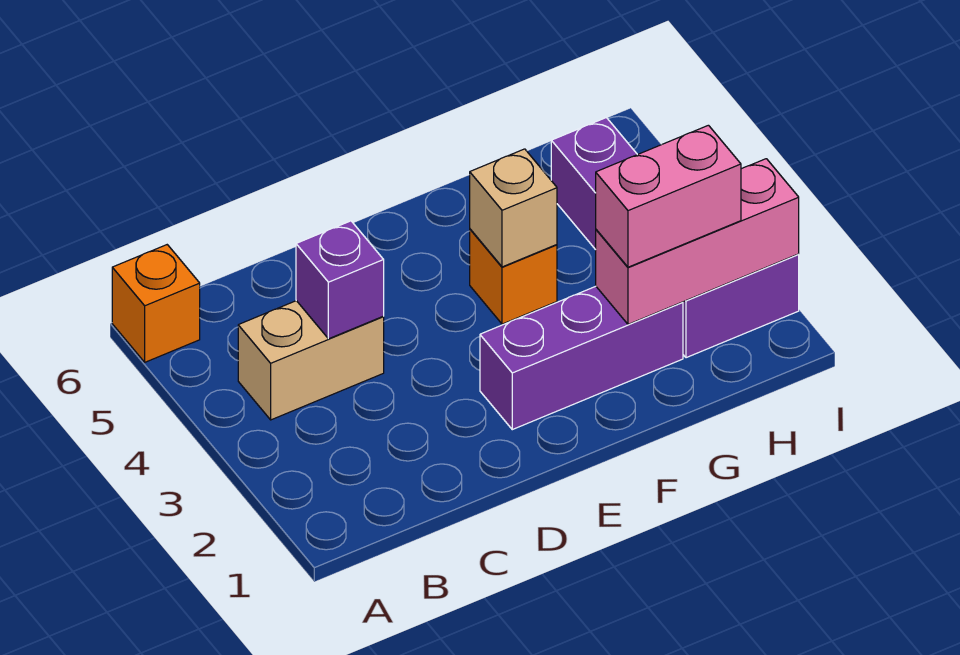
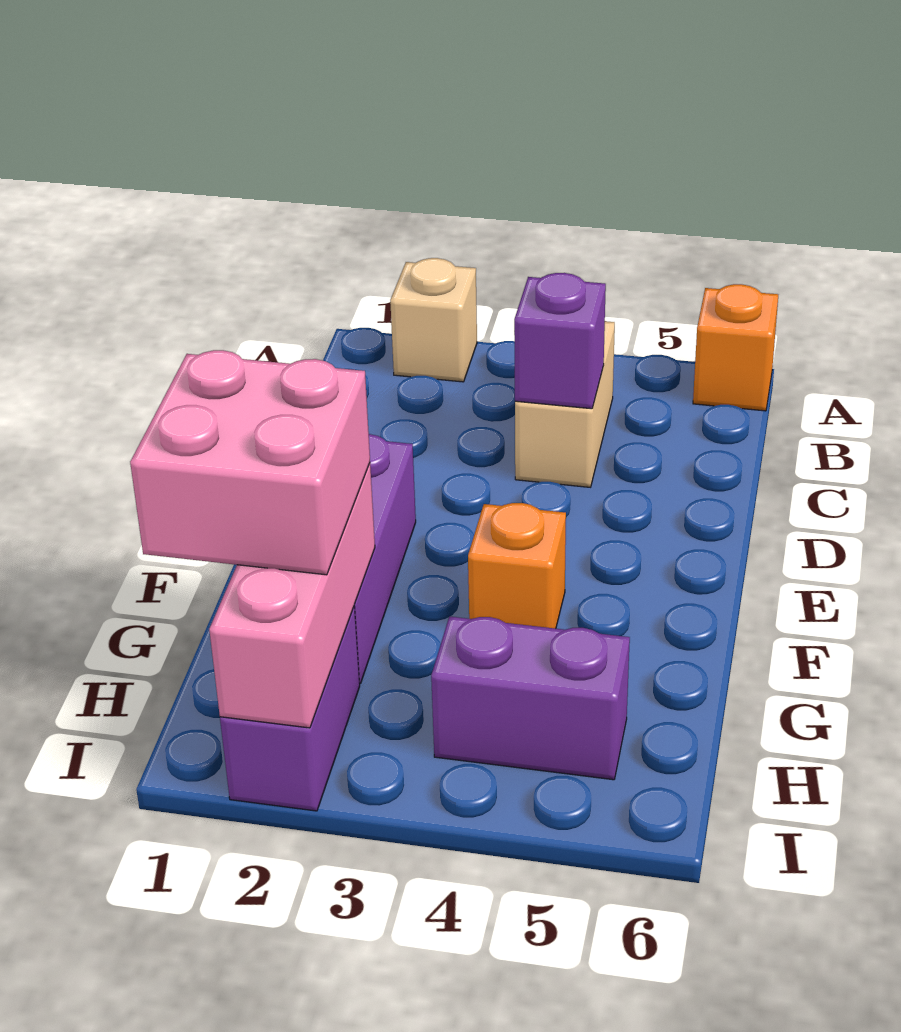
tan 1x1 brick [470,149,557,267] -> tan 1x1 brick moved to [390,258,477,382]
pink 1x2 brick [596,125,741,267] -> pink 2x2 brick [130,350,370,575]

